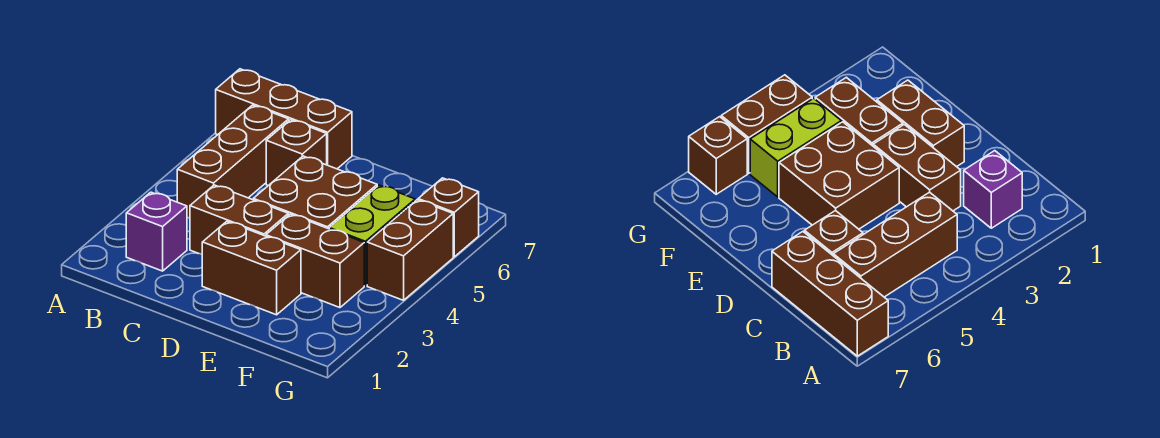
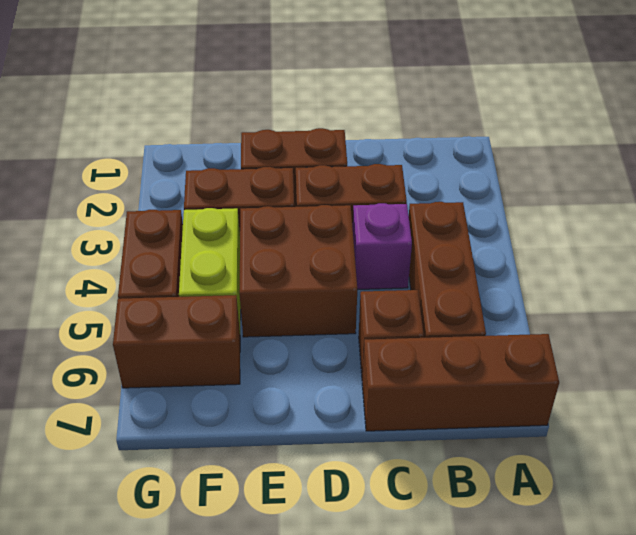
purple 1x1 brick [126,192,187,271] -> purple 1x1 brick moved to [353,203,412,290]
brown 1x1 brick [418,178,479,257] -> brown 1x2 brick [113,295,240,388]

